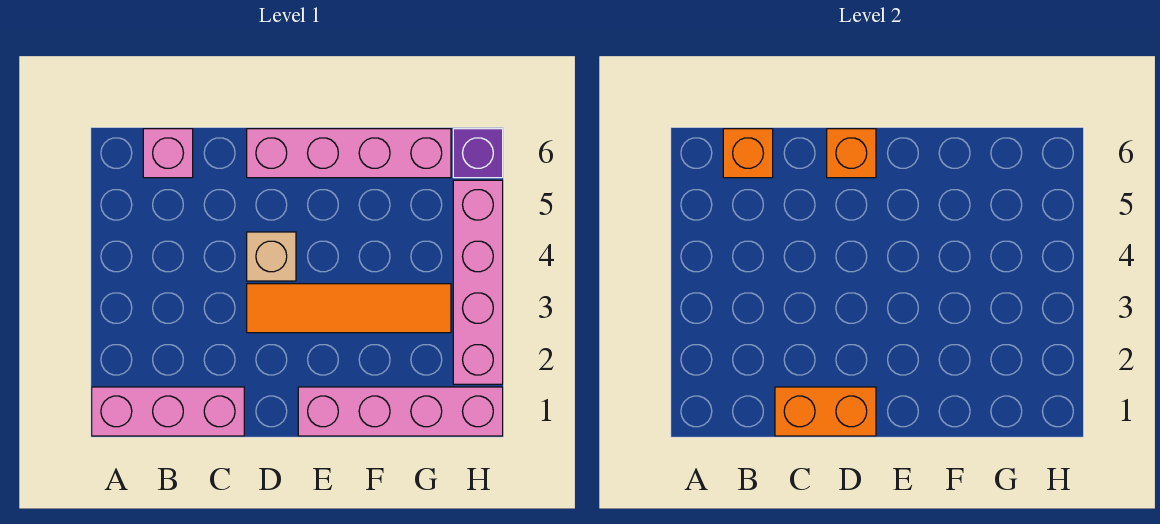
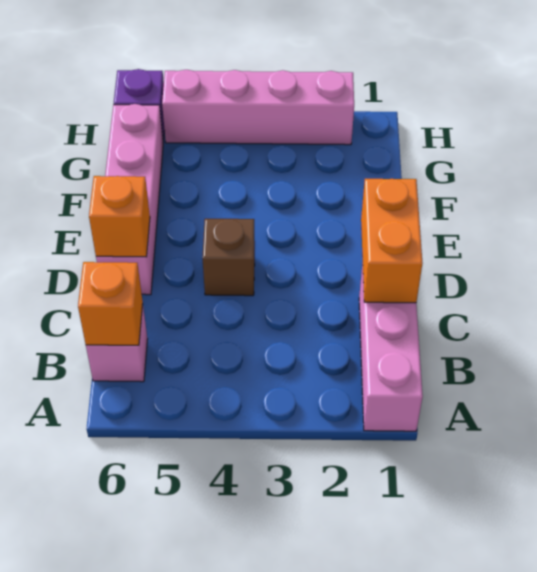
orange 1x4 tile [247,284,451,333] -> none
tan 1x1 brick [247,232,296,281] -> brown 1x1 brick [202,219,255,296]
pink 1x4 brick [298,387,503,436] -> none

